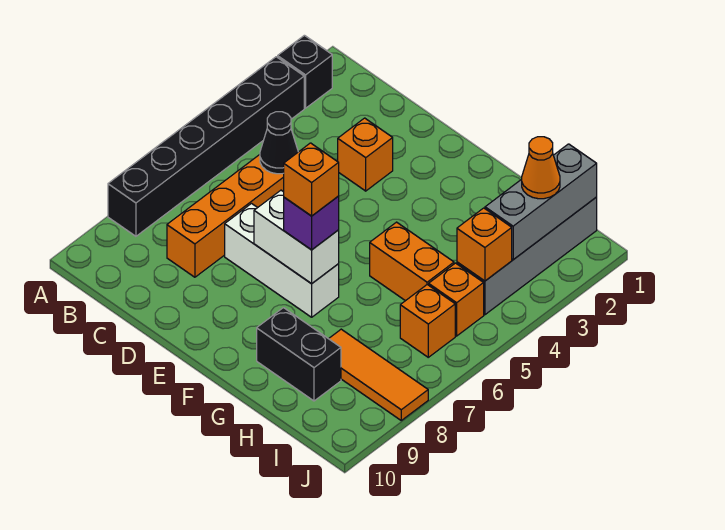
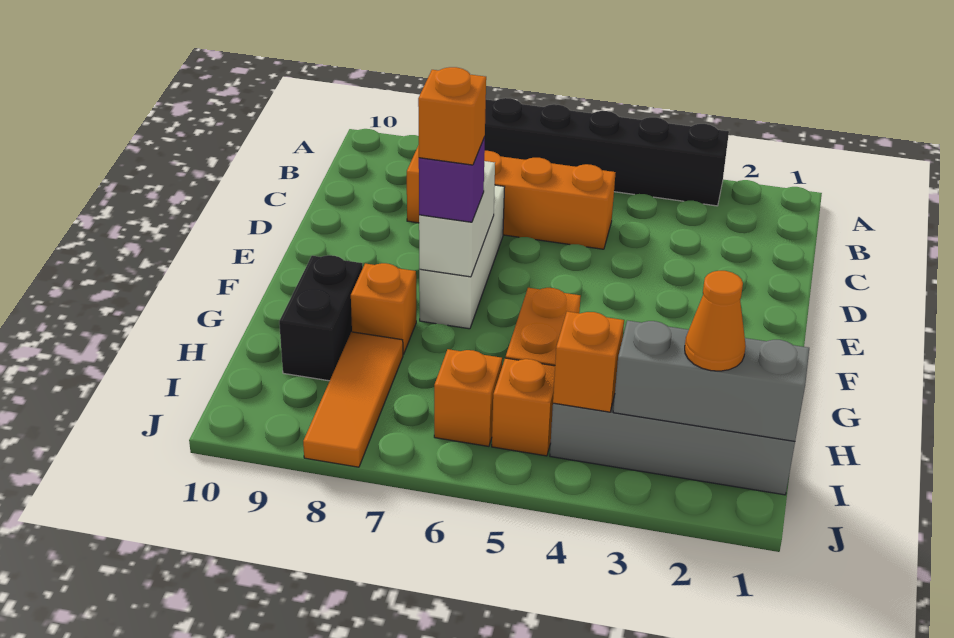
black 1x1 brick [278,35,332,108] -> none
black 1x1 cone [260,112,298,174] -> none
orange 1x1 brick [338,118,393,191] -> orange 1x1 brick moved to [351,263,416,355]

